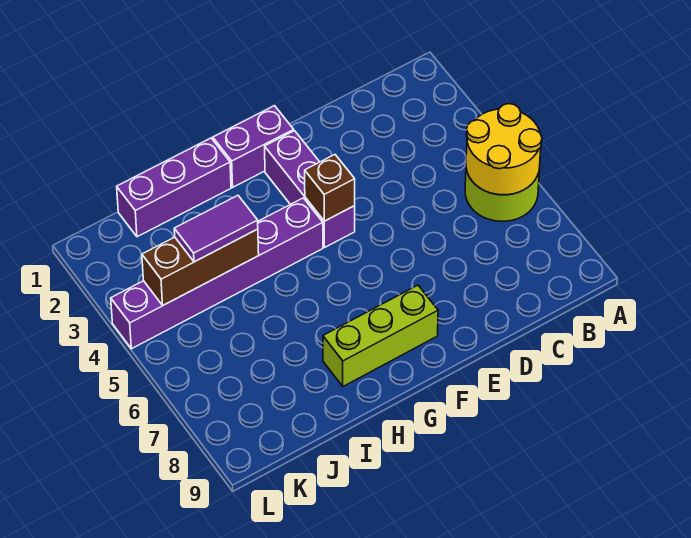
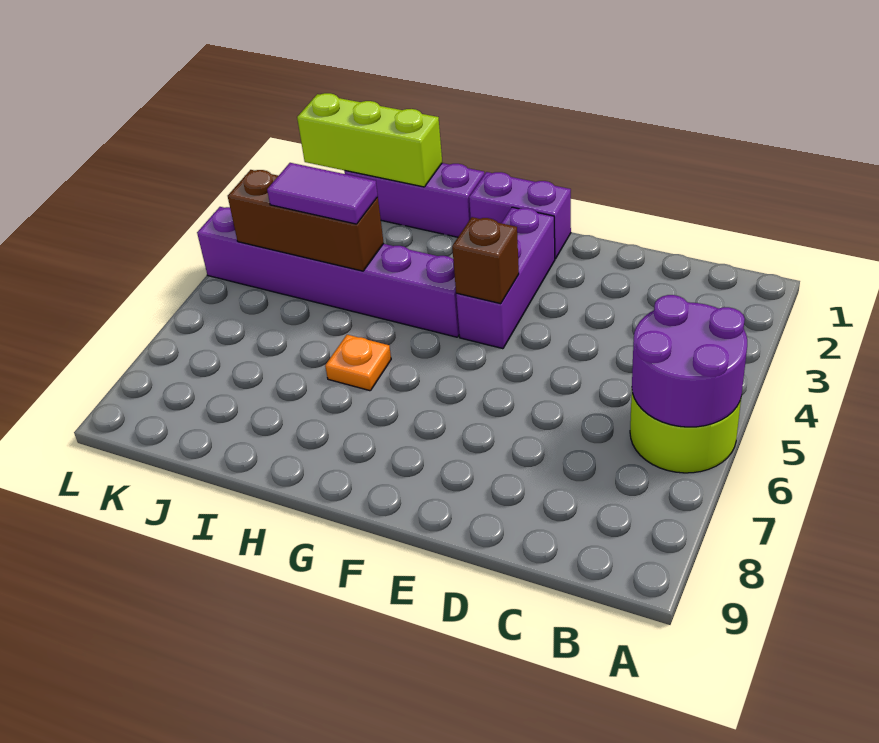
yellow 2x2 round brick [466,104,542,195] -> purple 2x2 round brick [632,295,747,427]
lime 1x3 brick [323,285,438,386] -> lime 1x3 brick moved to [297,93,442,187]
none -> orange 1x1 plate [325,335,391,391]

